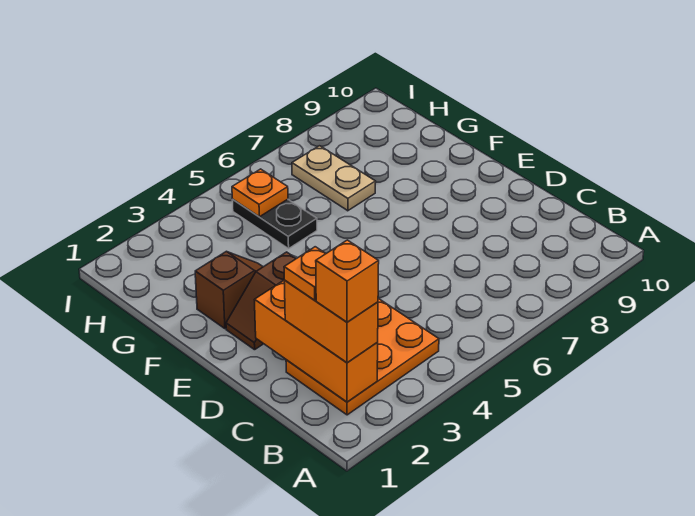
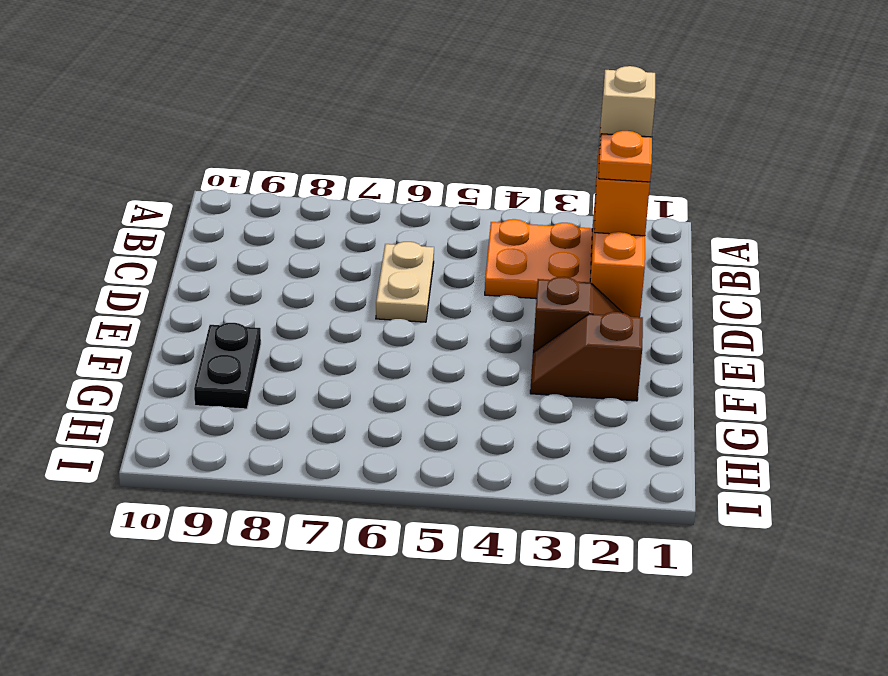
orange 1x1 brick [316,240,379,322] -> tan 1x1 brick [600,66,655,140]
black 1x2 plate [232,199,317,249] -> black 1x2 plate moved to [194,323,261,409]
tan 1x2 plate [292,146,376,211] -> tan 1x2 plate moved to [376,242,434,322]
orange 1x1 plate [232,169,288,217] -> none

